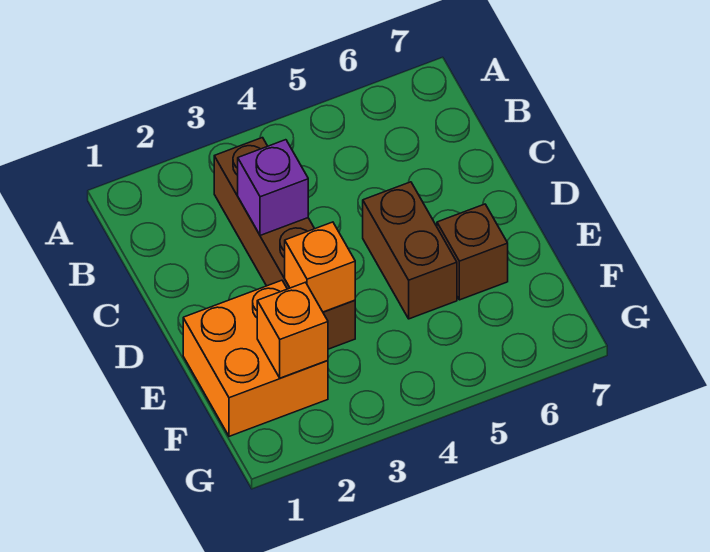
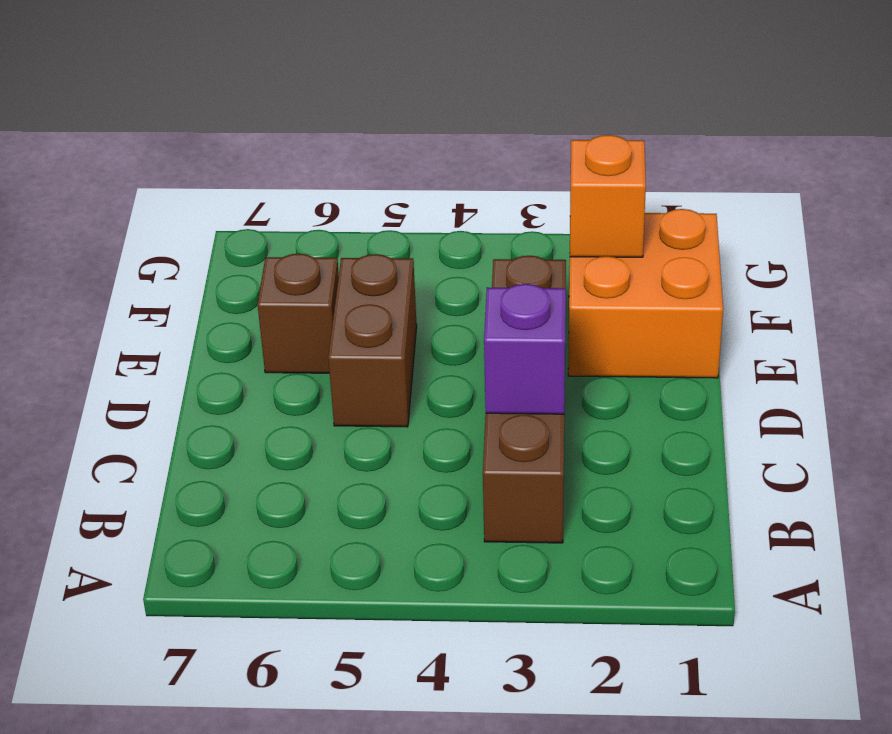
orange 1x1 brick [285,222,355,312] -> none

